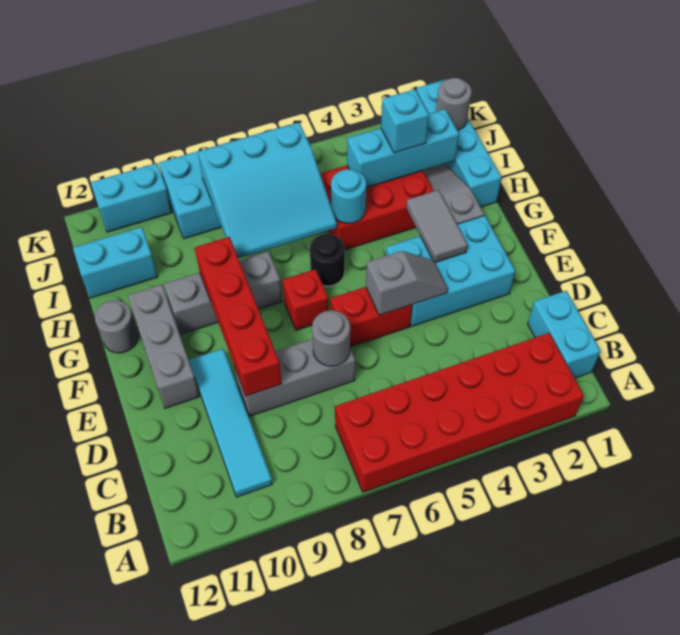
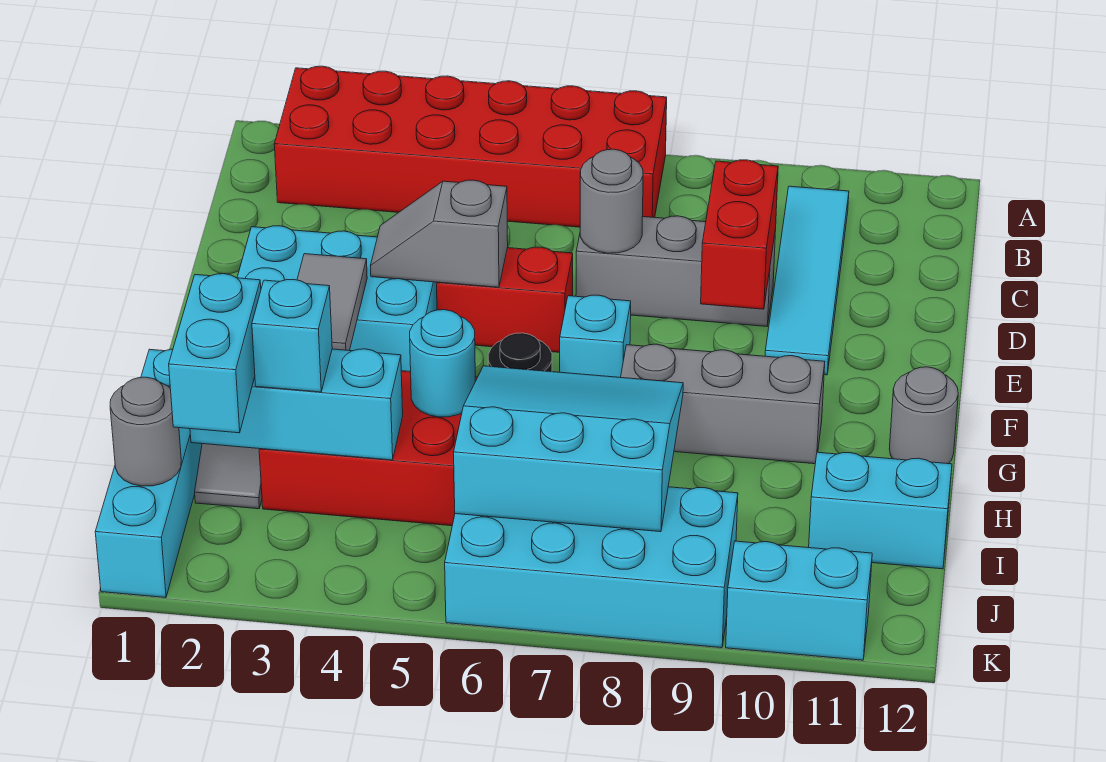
cyan 1x2 brick [528,291,601,378] -> cyan 1x2 brick moved to [169,274,261,433]
red 1x4 brick [195,237,282,396] -> red 1x2 brick [701,160,778,309]
grey 1x3 brick [128,284,199,408] -> none
red 1x1 brick [282,269,328,330] -> cyan 1x1 brick [560,295,631,377]

